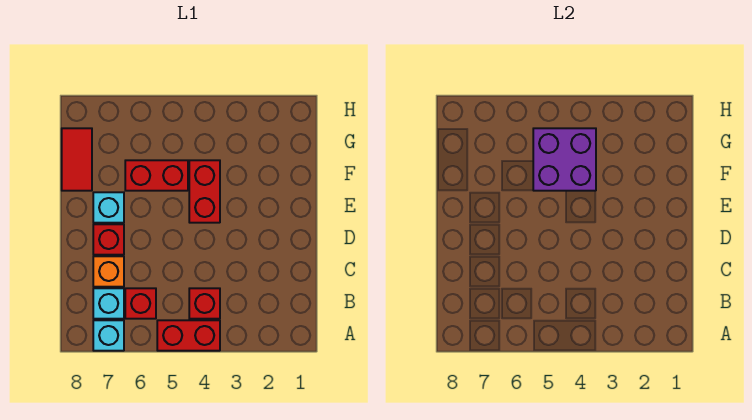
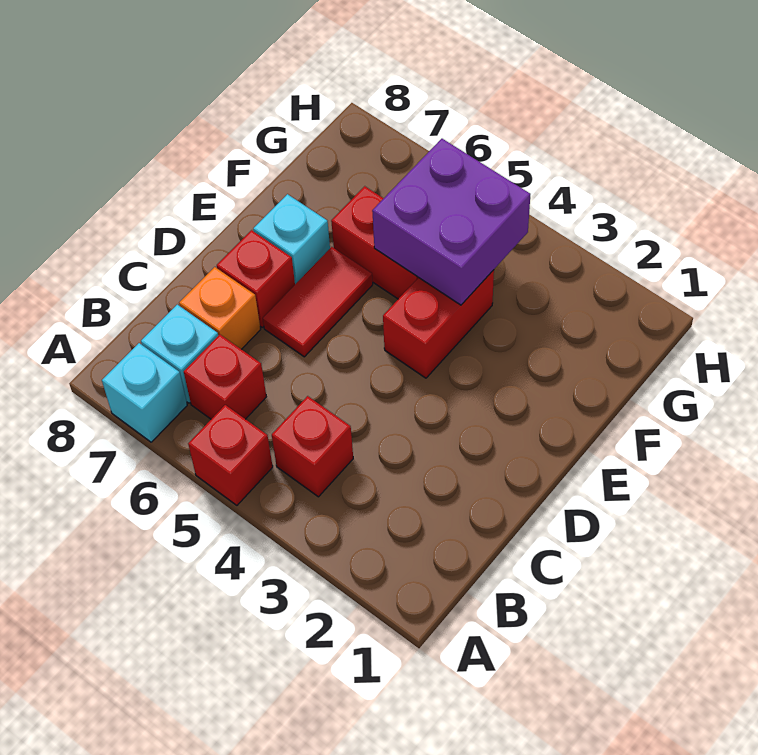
red 1x2 brick [157,320,220,351] -> red 1x1 brick [188,405,273,505]
red 1x2 tile [62,128,92,191] -> red 1x2 tile moved to [263,247,373,357]

